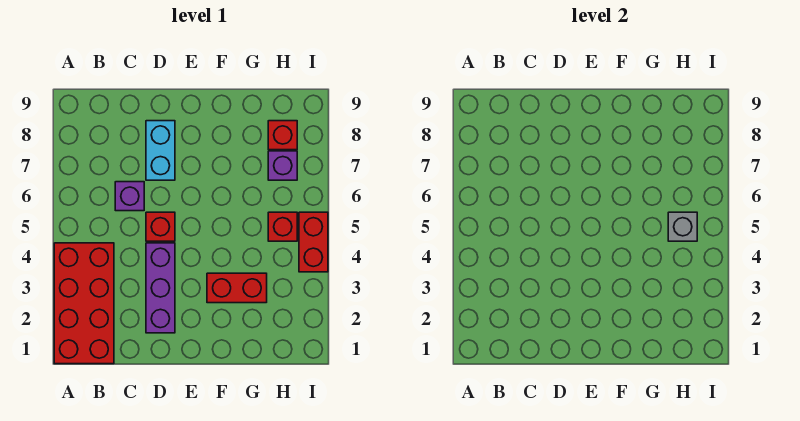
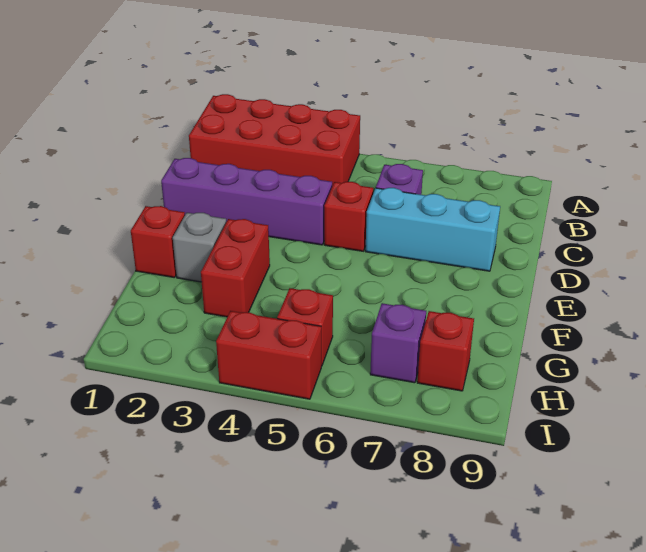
purple 1x3 brick [146,243,175,333] -> purple 1x4 brick [161,158,332,245]
cyan 1x2 brick [146,121,175,180] -> cyan 1x3 brick [366,188,500,271]
none -> red 1x1 brick [131,206,185,278]
grey 1x1 brick [668,212,697,241] -> grey 1x1 brick moved to [173,213,226,282]

